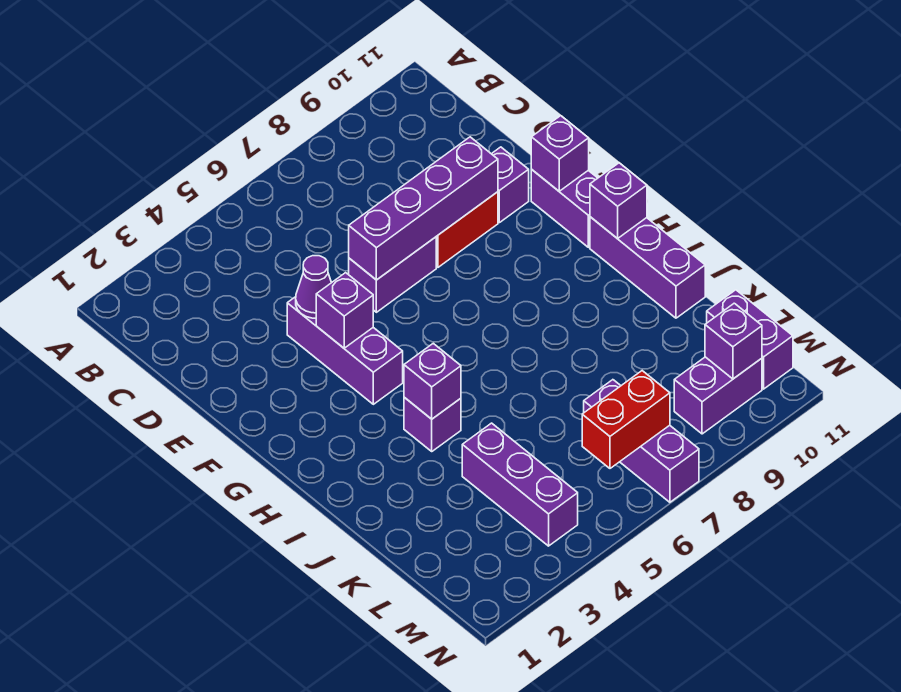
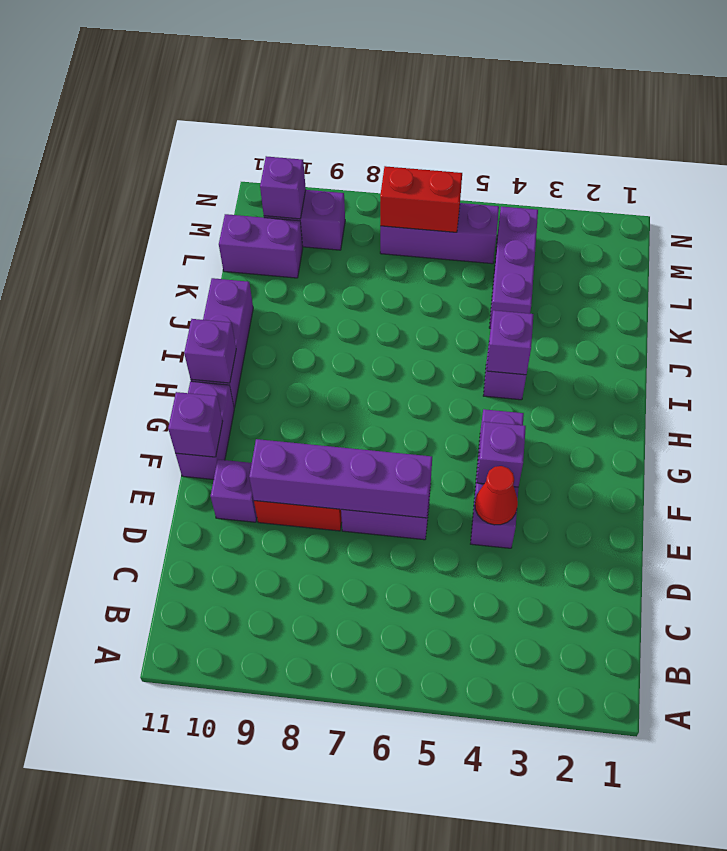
purple 1x1 cone [296,256,331,318] -> red 1x1 cone [475,466,518,525]
purple 1x3 brick [584,380,699,502] -> purple 1x3 brick turned to [380,203,499,264]
purple 1x2 brick [707,290,793,389] -> purple 1x2 brick turned to [219,214,303,278]

